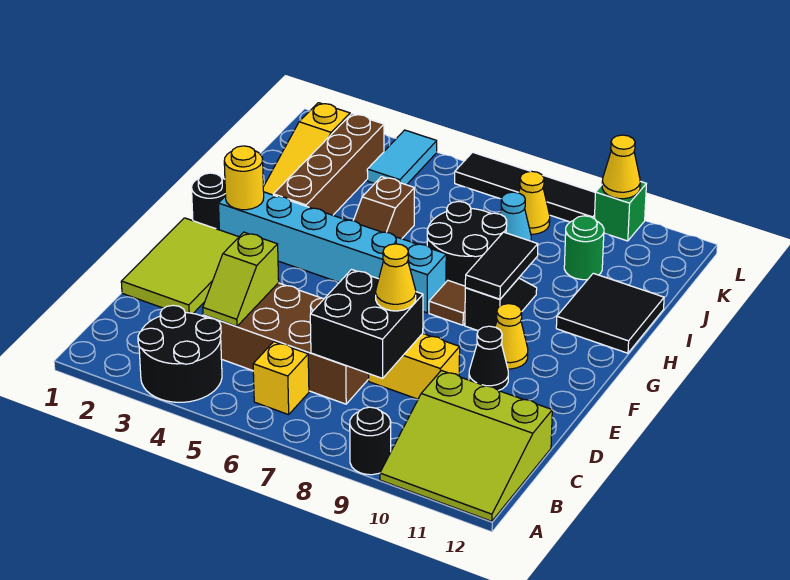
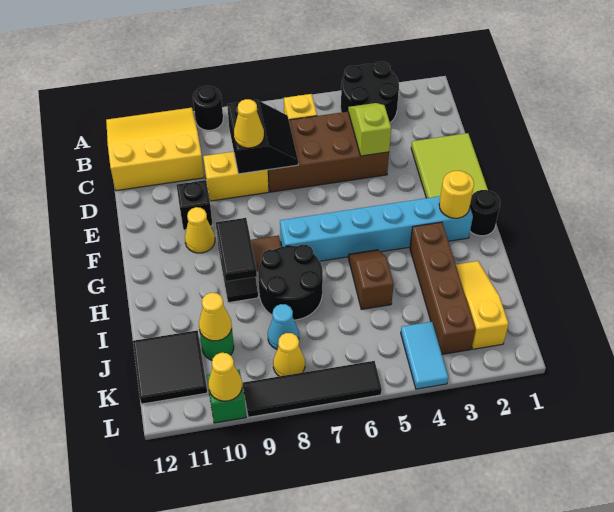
lime 3x3 slope [380,370,552,521] -> yellow 3x3 slope [106,108,204,191]
black 2x2 brick [310,269,423,378] -> black 2x2 slope [227,100,298,174]
black 1x1 cone [469,326,508,391] -> black 1x1 brick [177,180,213,230]
black 2x2 tile [556,273,664,353] -> black 2x2 tile moved to [133,331,207,404]
none -> yellow 1x1 cone [199,293,232,341]

